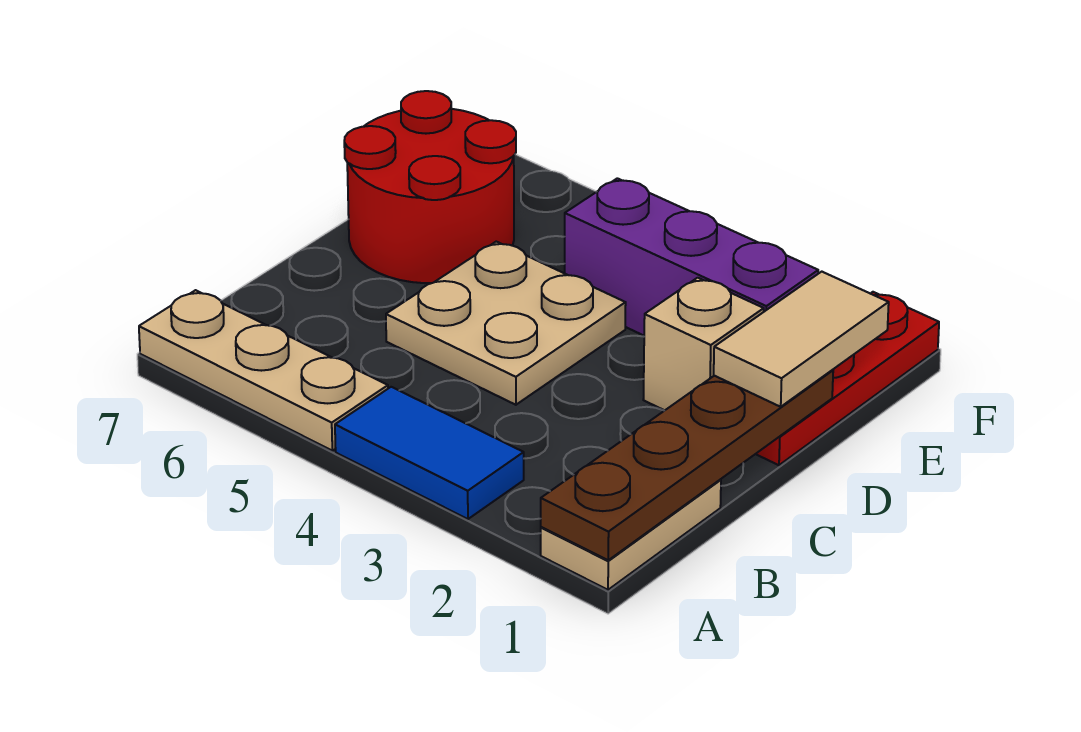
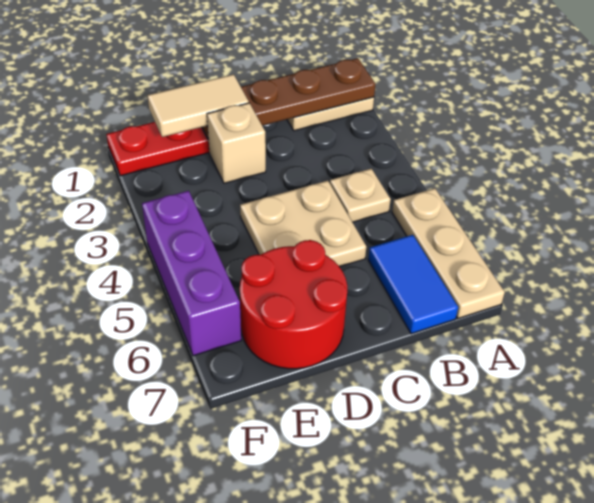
blue 1x2 tile [335,387,524,519] -> blue 1x2 tile moved to [368,235,458,334]
none -> tan 1x1 plate [330,169,391,222]
purple 1x3 brick [565,178,818,335] -> purple 1x3 brick moved to [142,191,241,356]

